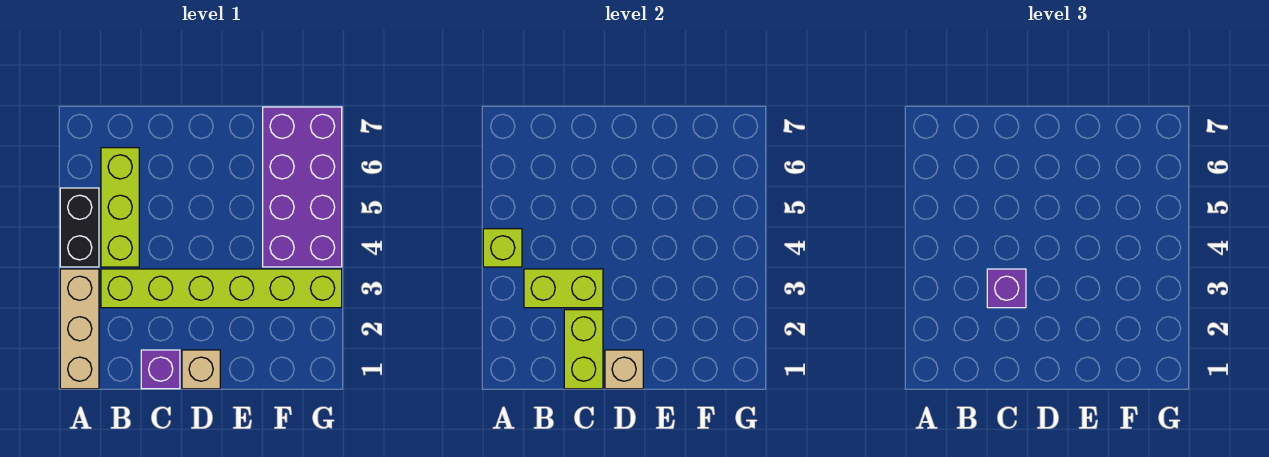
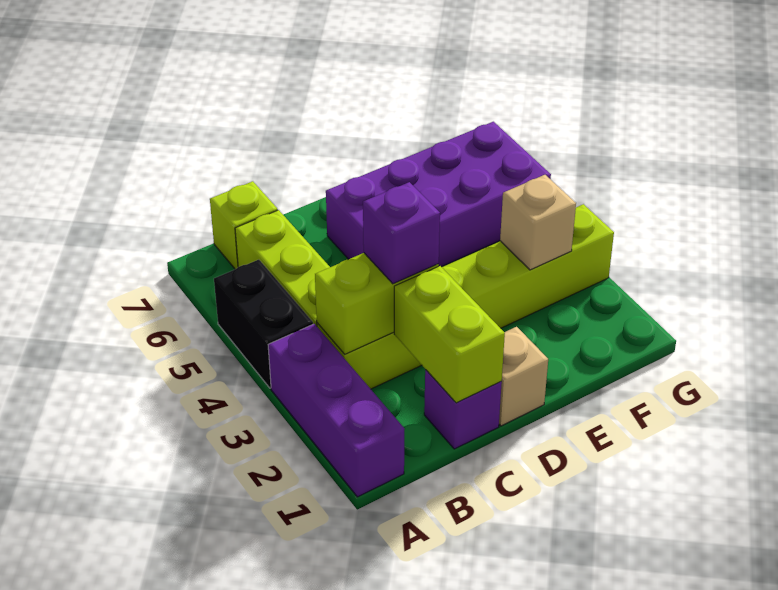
tan 1x3 brick [60,269,99,389] -> purple 1x3 brick [268,324,404,497]
lime 1x1 brick [483,229,522,267] -> lime 1x1 brick moved to [210,181,278,269]
tan 1x1 brick [605,350,643,389] -> tan 1x1 brick moved to [500,175,576,270]
purple 2x4 brick [263,107,342,267] -> purple 2x4 brick turned to [326,122,551,267]

